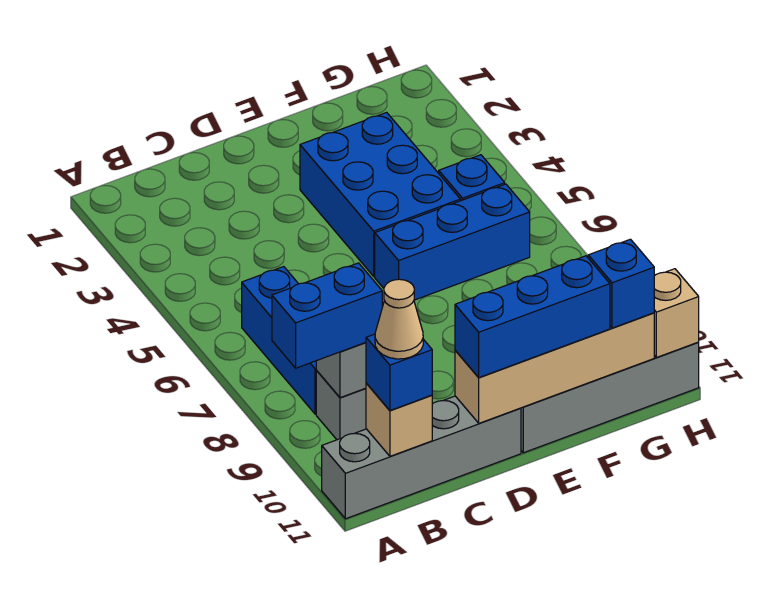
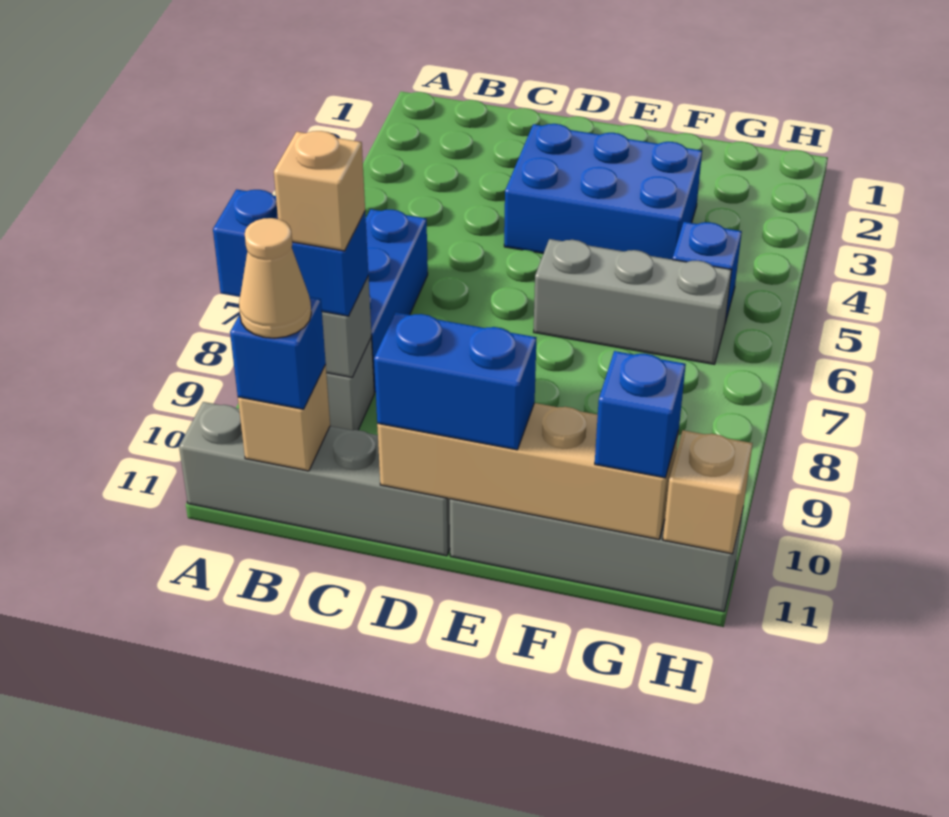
none -> tan 1x1 brick [274,131,365,251]
blue 1x3 brick [455,256,610,377] -> blue 1x2 brick [374,312,536,450]
blue 2x3 brick [300,112,460,276] -> blue 2x3 brick turned to [504,124,702,259]
blue 1x3 brick [375,184,530,300] -> grey 1x3 brick [534,239,731,364]

